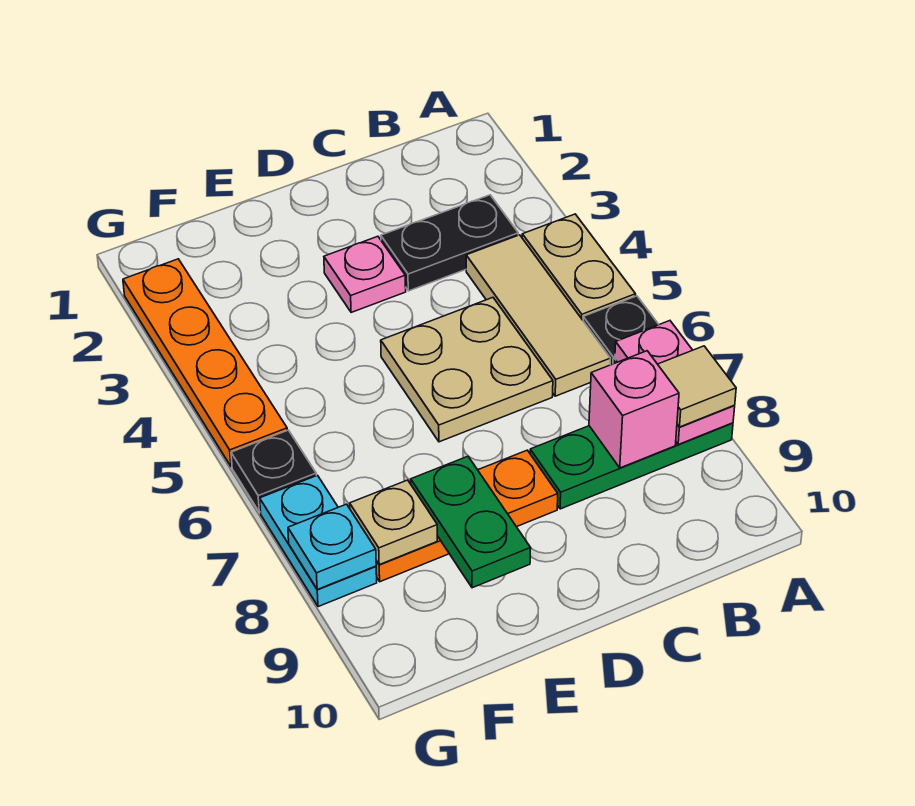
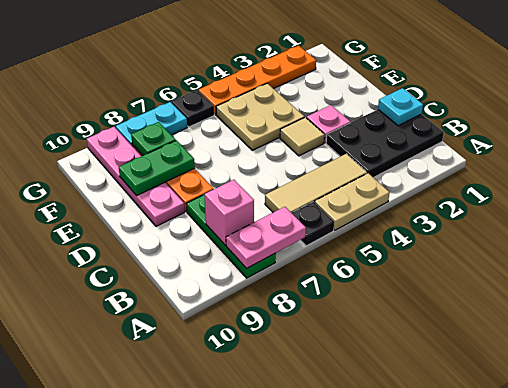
tan 1x1 tile [658,346,736,427] -> tan 1x1 tile moved to [280,117,324,156]
black 1x2 plate [381,195,518,291] -> black 2x3 plate [326,110,444,178]
tan 2x2 plate [381,298,553,442] -> tan 2x2 plate moved to [216,83,304,150]
none -> pink 1x4 plate [87,127,185,226]
tan 1x1 plate [350,480,437,565] -> green 1x1 plate [131,122,176,155]
cyan 1x1 plate [288,504,376,589] -> cyan 1x1 plate moved to [378,88,423,126]

